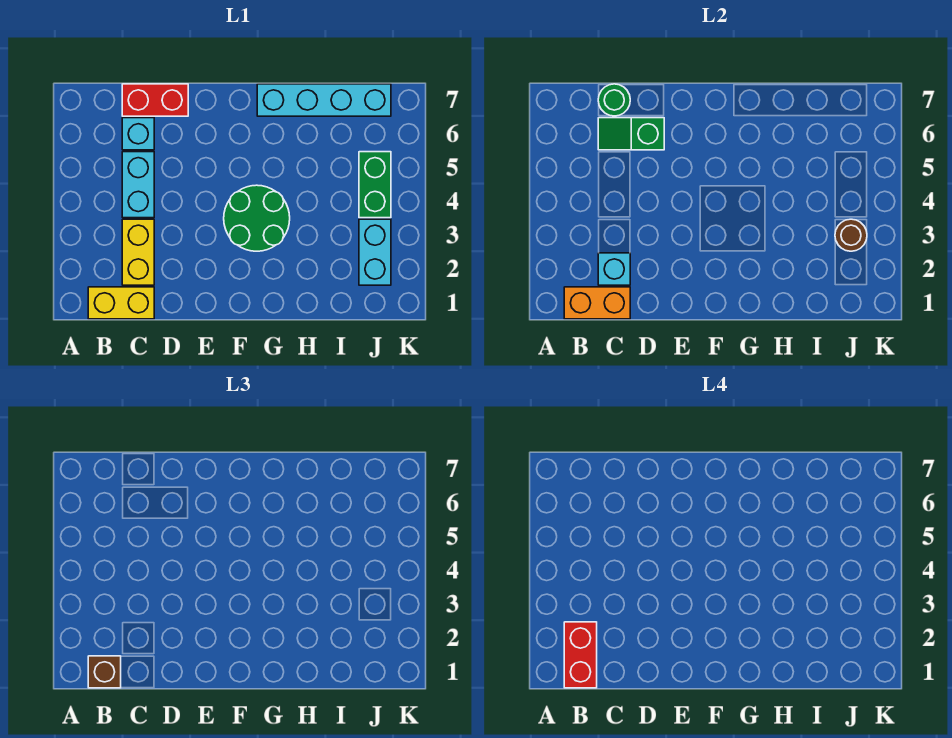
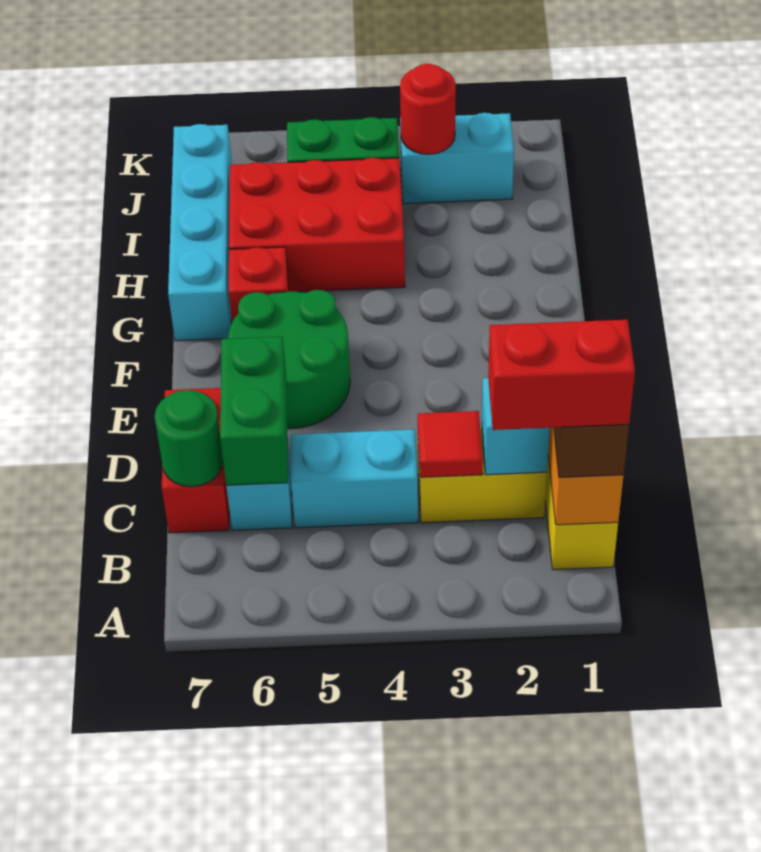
none -> red 1x1 tile [418,411,483,477]
green 1x2 slope [598,118,664,150] -> green 1x2 brick [220,337,288,485]
green 2x2 round brick [224,185,290,251] -> green 2x2 round brick moved to [228,290,350,429]
none -> red 1x1 brick [229,247,289,322]
none -> red 2x3 brick [229,158,405,292]
brown 1x1 round brick [835,219,867,251] -> red 1x1 round brick [400,64,456,154]

